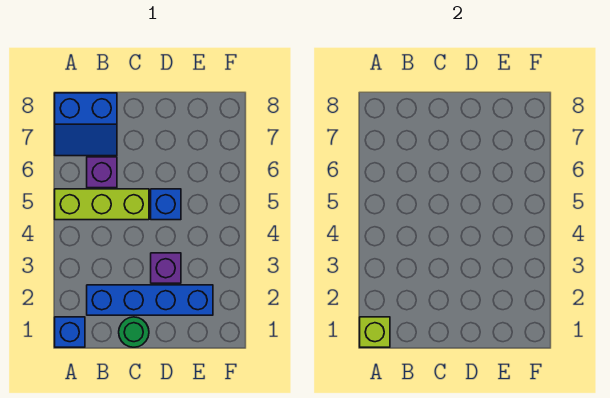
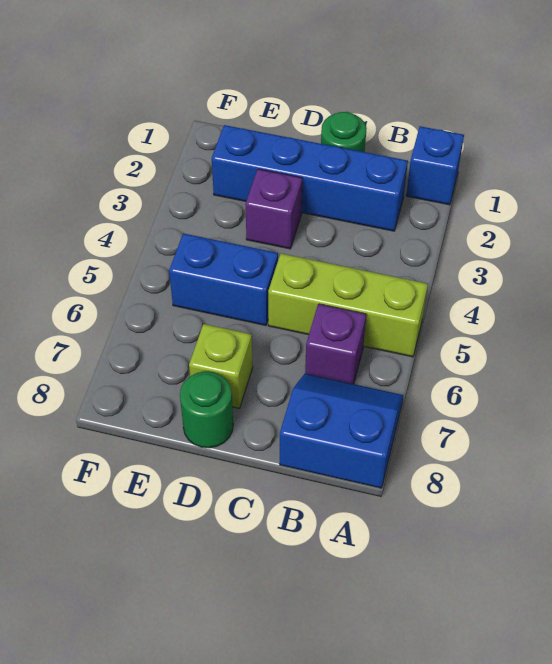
lime 1x1 brick [360,317,390,347] -> lime 1x1 brick moved to [189,324,253,408]
blue 1x1 brick [151,189,181,220] -> blue 1x2 brick [169,233,278,325]
none -> green 1x1 round brick [180,372,233,448]

